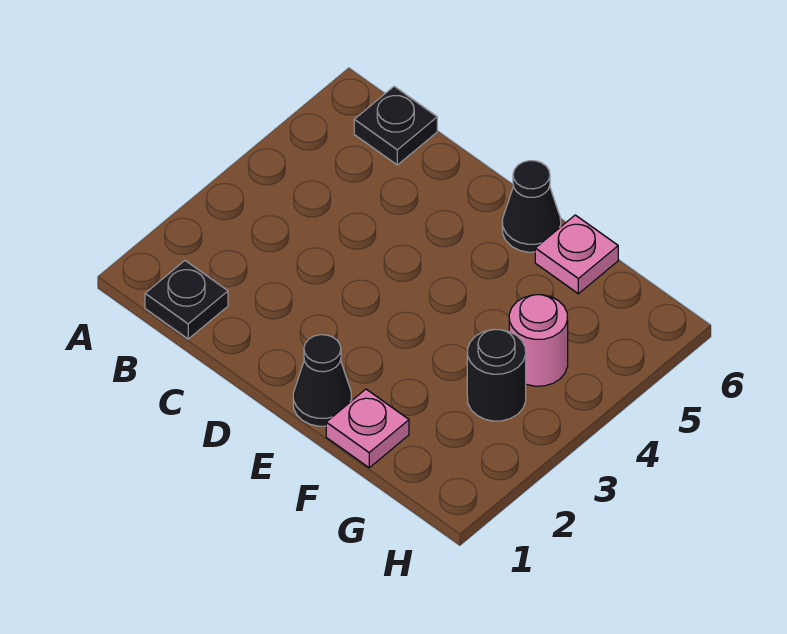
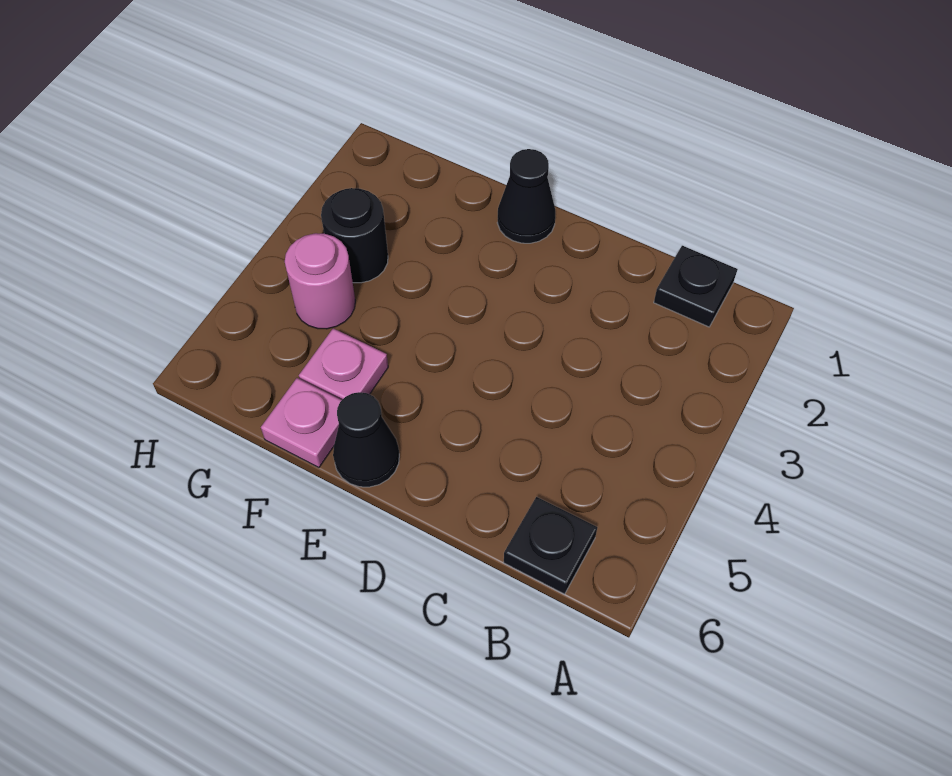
pink 1x1 plate [326,389,409,468] -> pink 1x1 plate moved to [299,328,388,400]

